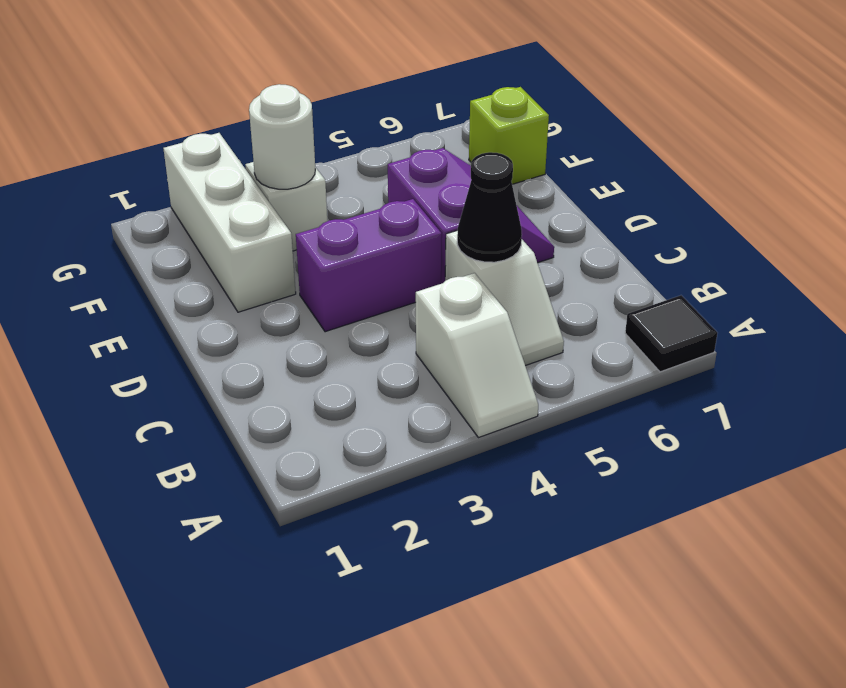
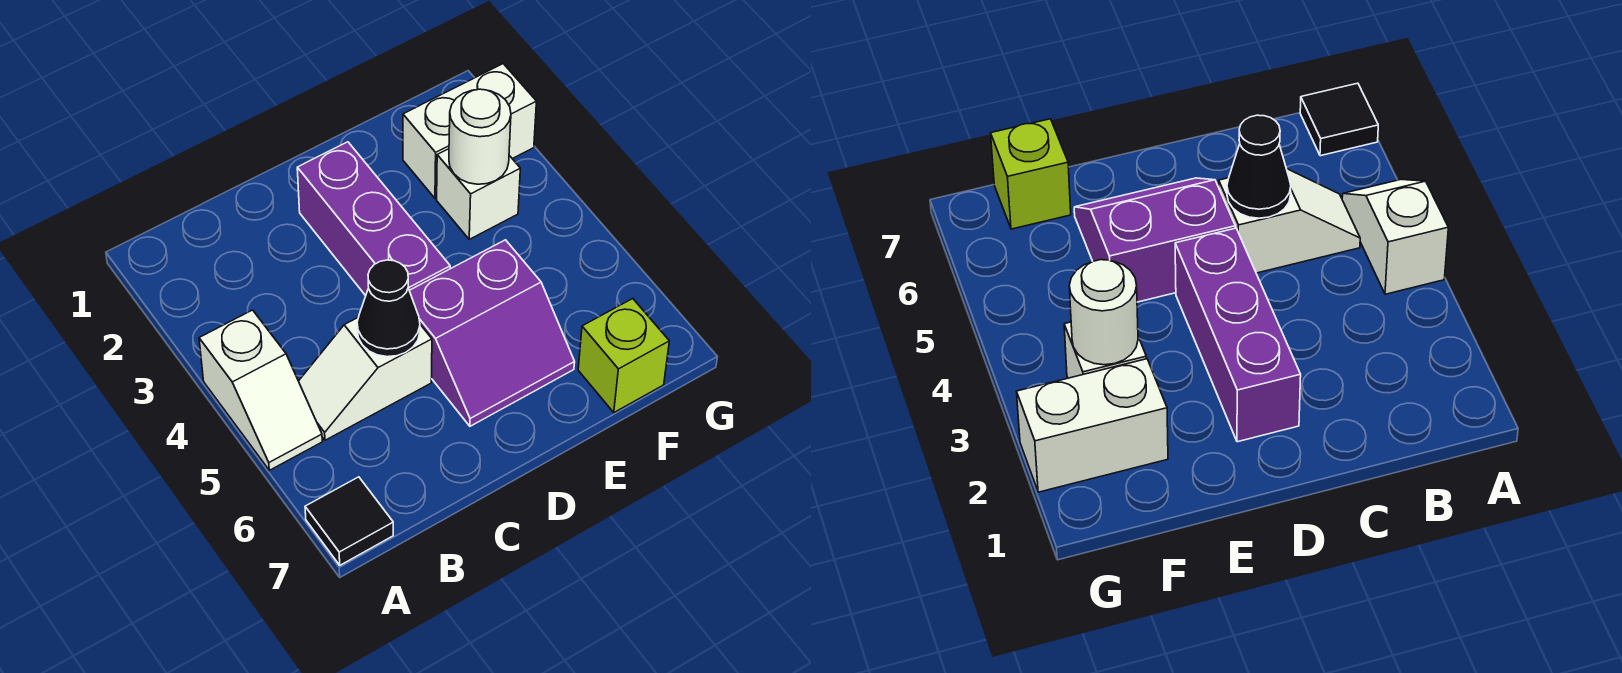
white 1x2 slope [416,273,538,438] -> white 1x2 slope turned to [199,310,322,470]
purple 1x2 brick [296,199,442,332] -> purple 1x3 brick [297,142,450,296]
white 1x3 brick [163,133,296,312] -> white 1x2 brick [403,64,537,198]

